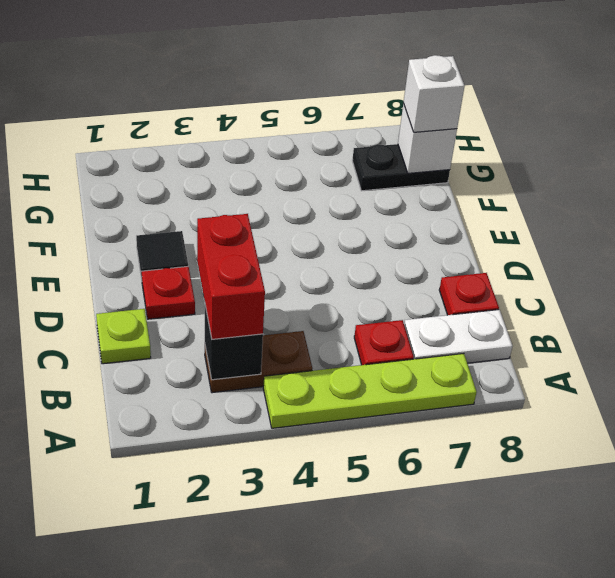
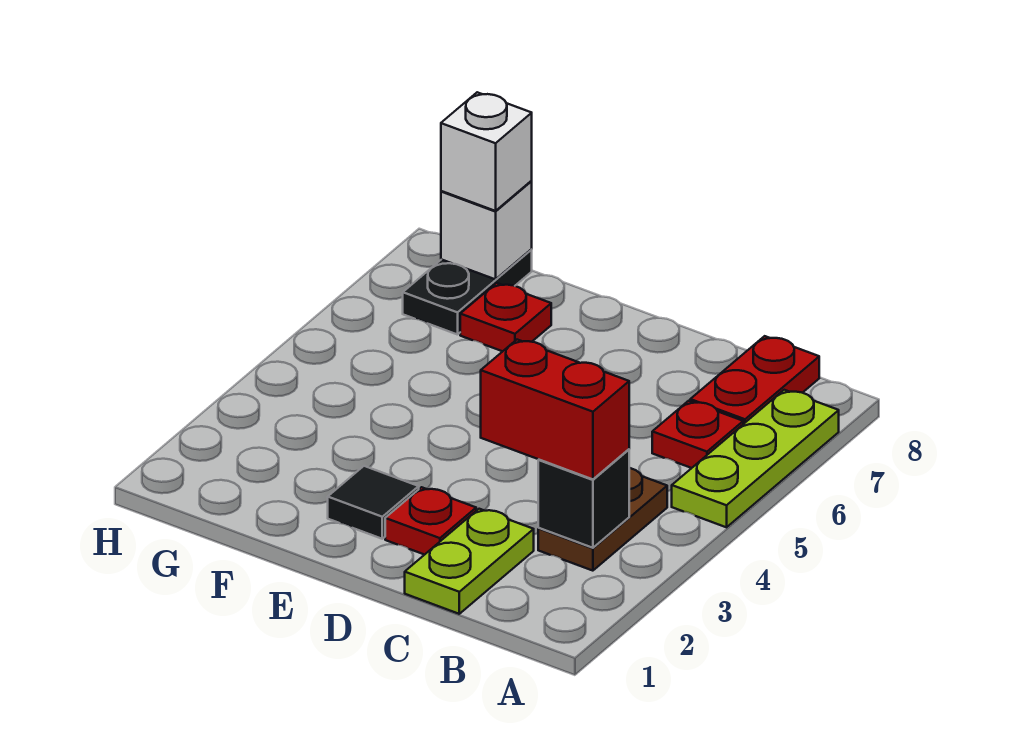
lime 1x4 plate [263,354,477,428] -> lime 1x3 plate [672,390,839,527]
white 1x2 plate [404,310,513,363] -> red 1x2 plate [690,336,819,424]
lime 1x1 plate [96,309,151,364] -> lime 1x2 plate [405,509,534,614]
red 1x1 plate [439,273,499,315] -> red 1x1 plate moved to [460,283,551,351]

